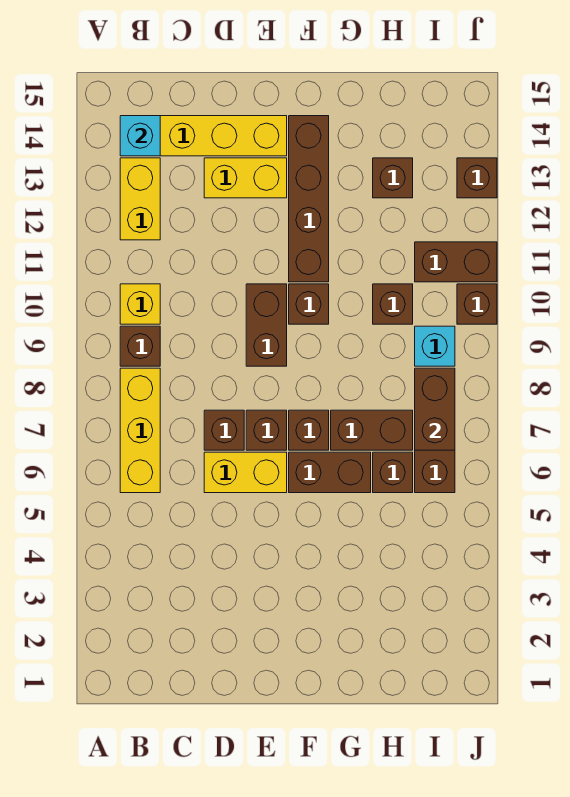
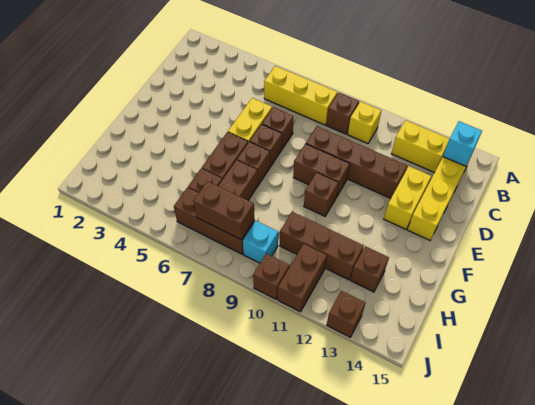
brown 1x4 brick [289,116,329,282] -> brown 1x4 brick moved to [306,126,407,199]
brown 1x1 brick [373,284,413,324] -> brown 1x3 brick [280,211,364,280]

